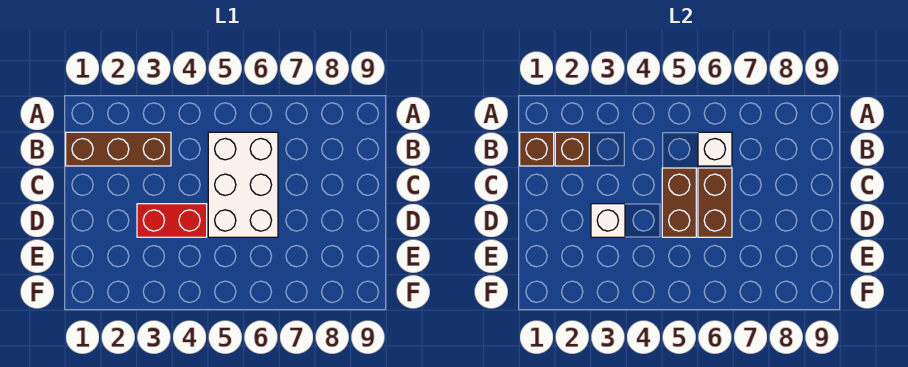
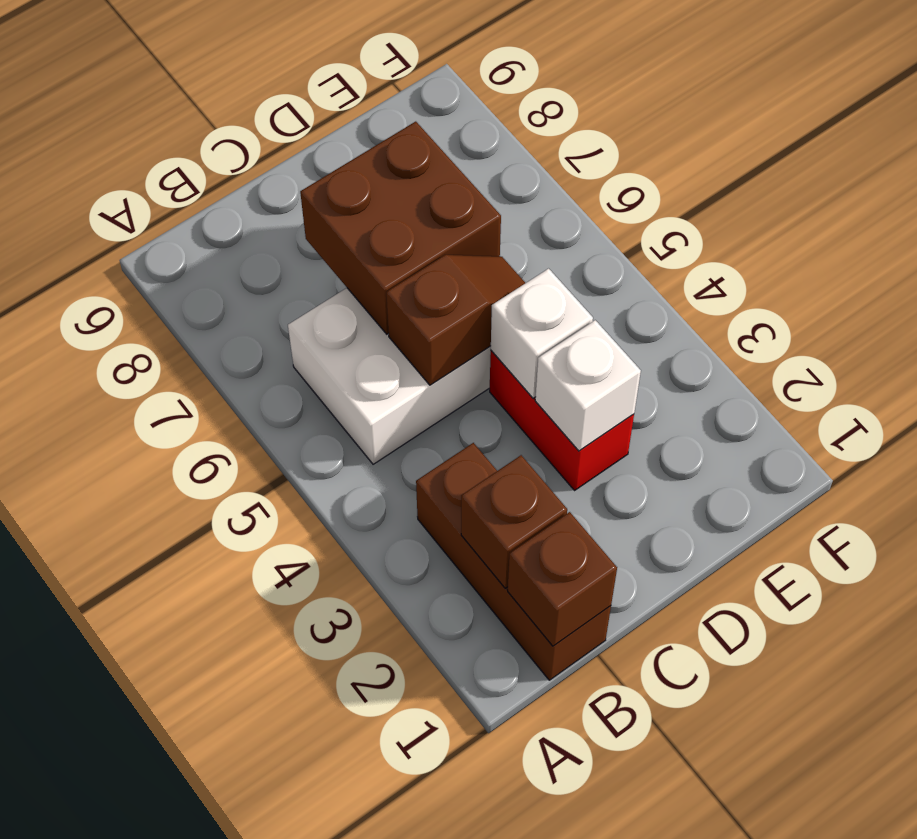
white 1x1 brick [698,132,732,166] -> white 1x1 brick moved to [491,269,593,398]
brown 1x2 brick [662,168,696,237] -> brown 1x2 slope [386,255,525,385]
brown 1x2 brick [698,168,732,237] -> brown 2x2 brick [300,122,501,334]

